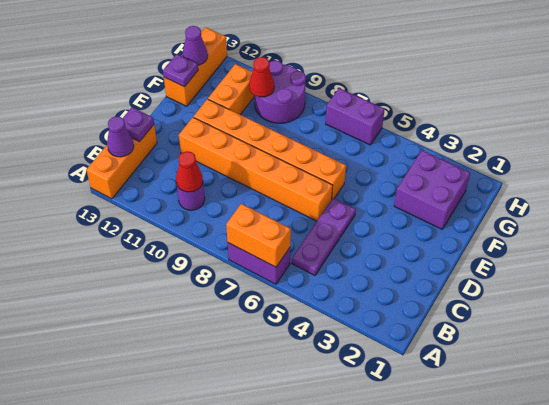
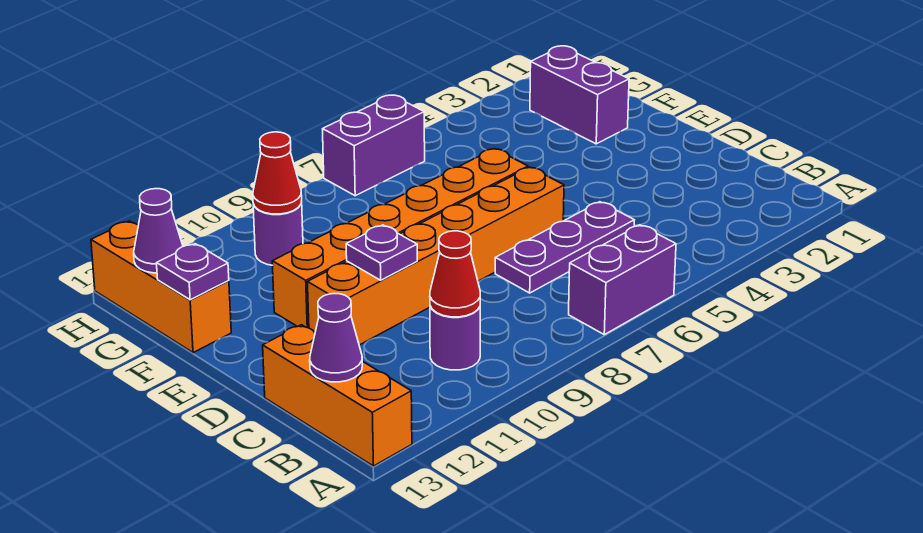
orange 1x2 brick [226,204,291,267] -> none
purple 1x3 plate [292,198,356,275] -> purple 1x3 plate turned to [495,202,634,293]
purple 1x1 plate [123,107,154,142] -> purple 1x1 plate moved to [346,225,417,280]
purple 2x2 brick [394,150,470,229] -> purple 1x2 brick [530,46,629,144]
orange 1x2 brick [208,64,254,115] -> none
purple 2x2 round brick [254,60,306,123] -> purple 1x1 round brick [253,202,303,265]

